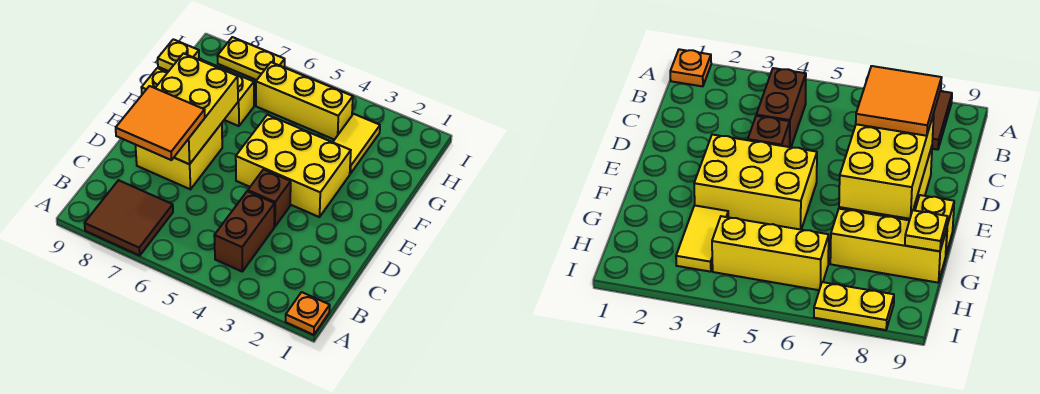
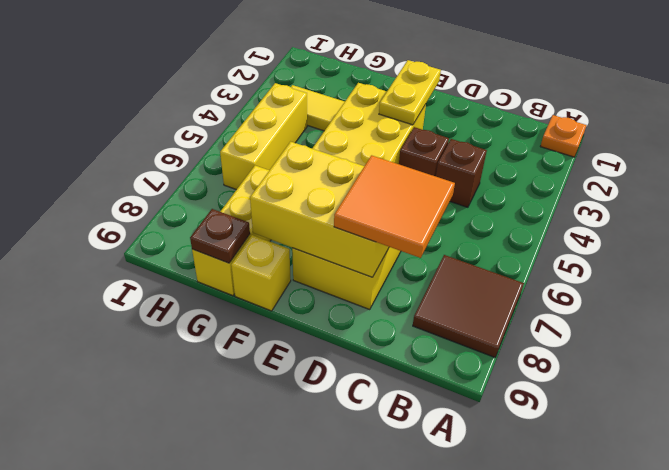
brown 1x2 brick [214,191,274,271] -> brown 1x1 brick [436,139,487,207]
yellow 1x1 plate [158,39,199,71] -> brown 1x1 plate [190,209,250,263]
yellow 1x2 plate [218,37,285,80] -> yellow 1x2 plate moved to [379,60,441,125]

